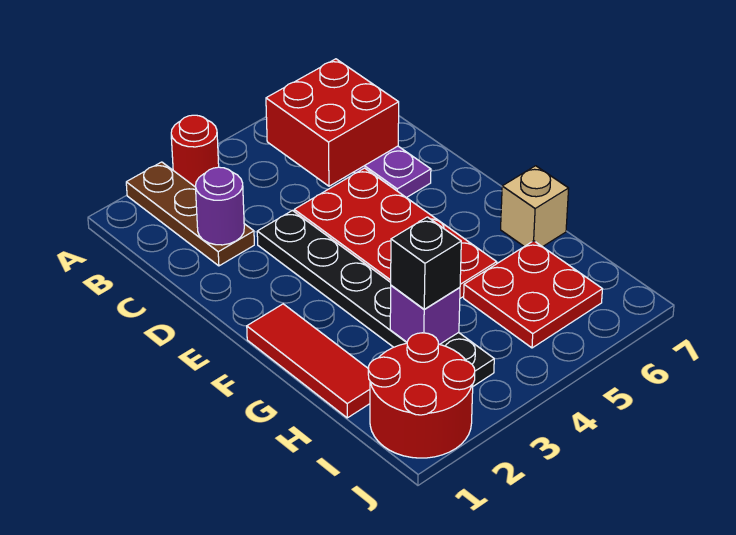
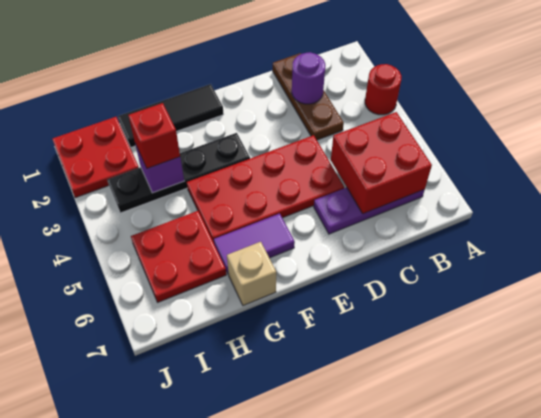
brown 1x3 plate [126,162,254,266] -> brown 1x3 plate turned to [273,53,344,140]
black 1x6 plate [257,210,494,386] -> black 1x4 plate [107,133,250,213]
red 1x3 tile [247,304,370,418] -> black 1x3 tile [118,84,224,148]
none -> purple 1x2 tile [214,213,295,273]
black 1x1 brick [391,217,461,309] -> red 1x1 brick [128,103,180,168]
red 2x2 round brick [368,333,475,458] -> red 2x2 plate [52,117,139,198]

